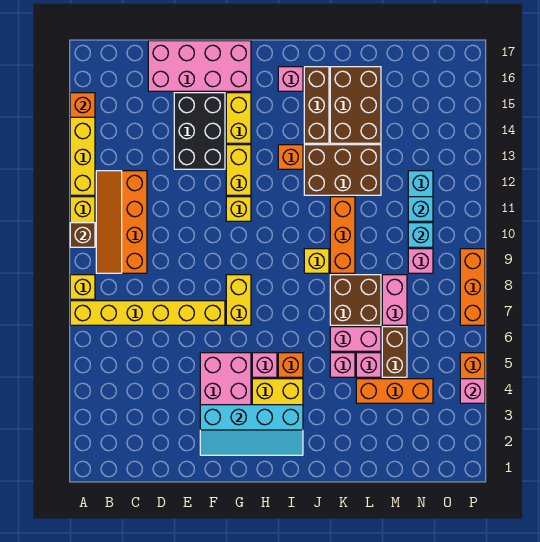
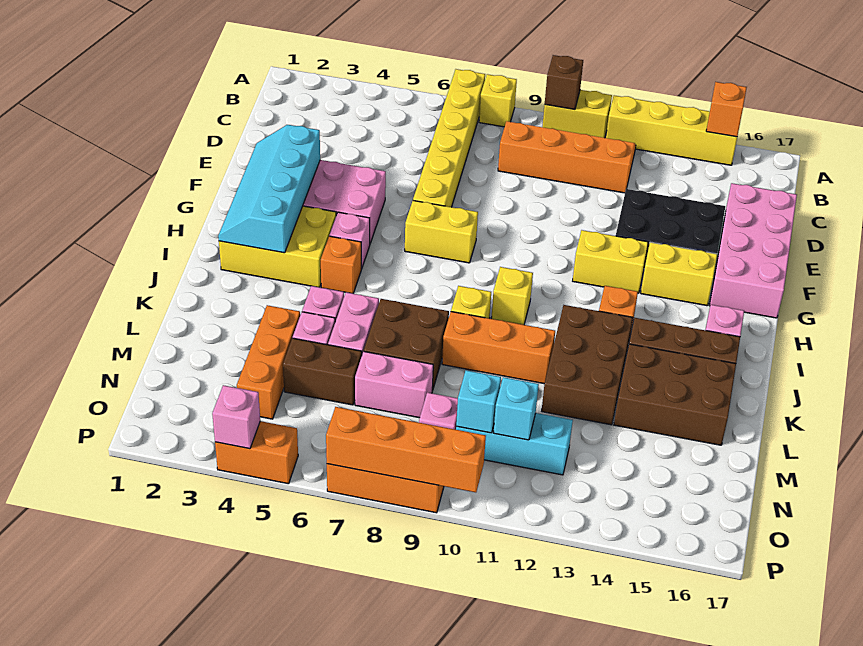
yellow 1x1 brick [226,197,251,221] -> yellow 1x1 brick moved to [491,267,533,325]
none -> orange 1x4 brick [326,407,486,492]

